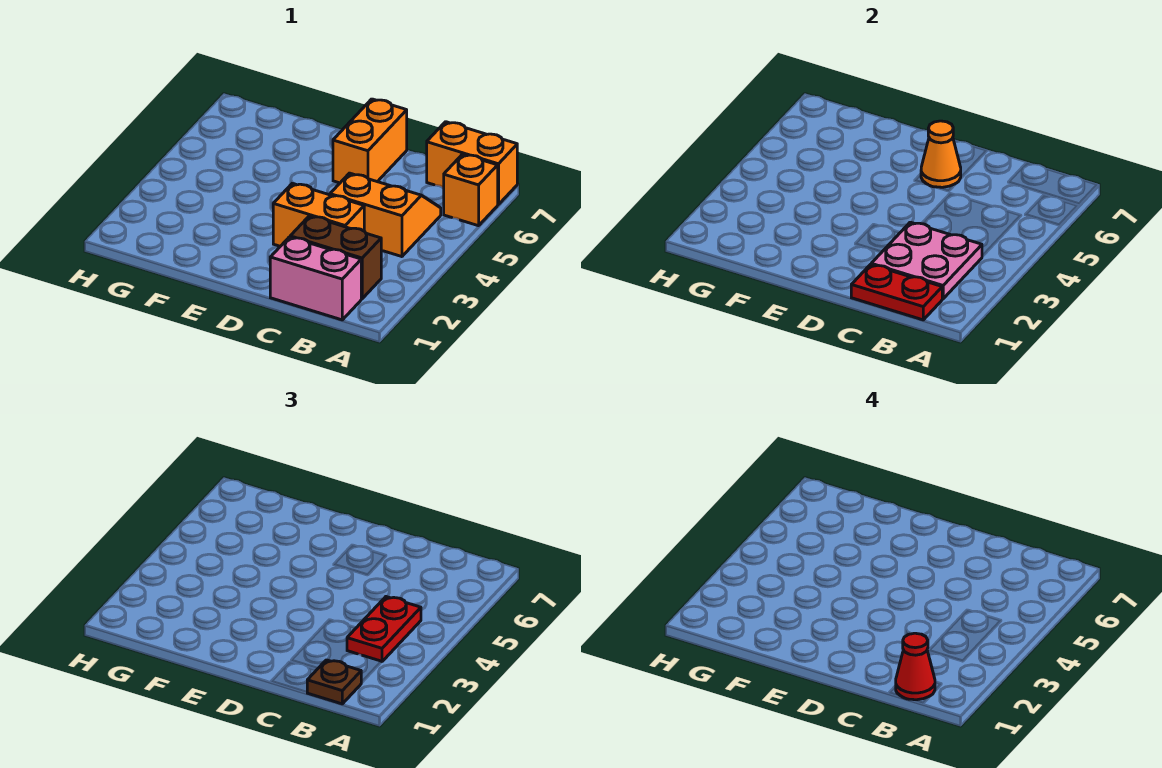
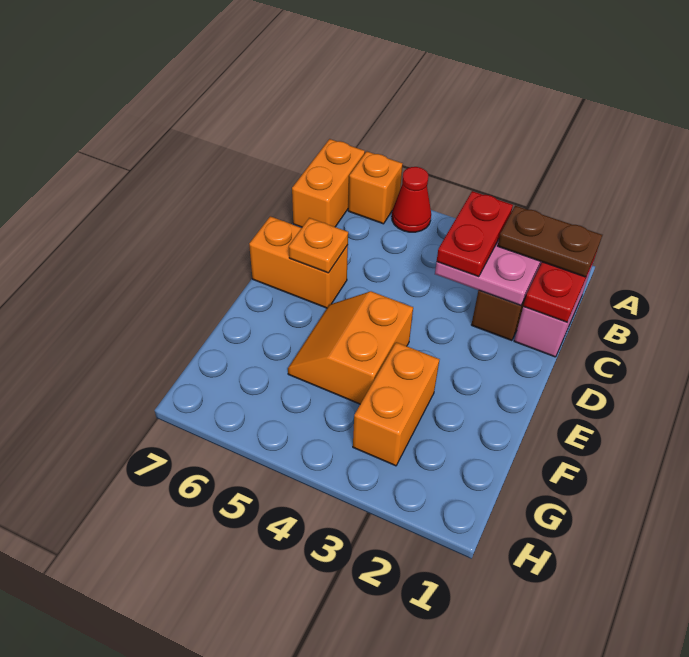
brown 1x1 plate [307,660,361,704] -> brown 1x2 plate [498,206,602,277]
red 1x1 cone [896,633,935,700] -> red 1x1 cone moved to [392,167,431,232]
red 1x2 plate [347,597,421,662] -> red 1x2 plate turned to [437,191,513,277]
orange 2x2 slope [330,173,441,257] -> orange 2x2 slope moved to [288,291,413,404]
orange 1x2 brick [273,183,364,246] -> orange 1x2 brick moved to [353,342,440,466]
orange 1x1 cone [921,121,961,187] -> orange 1x1 plate [289,218,348,273]

